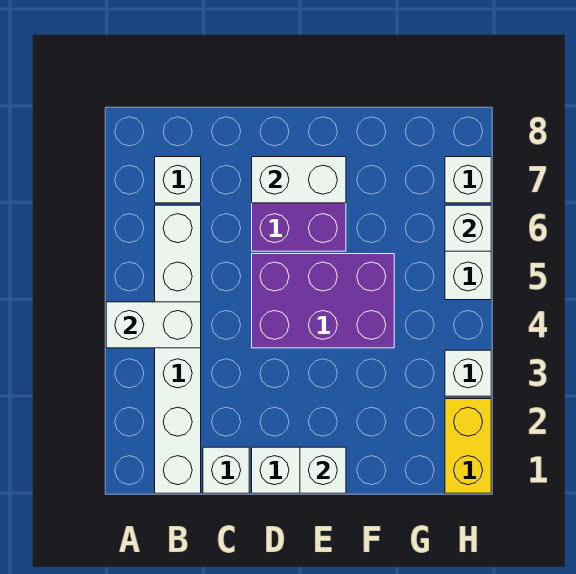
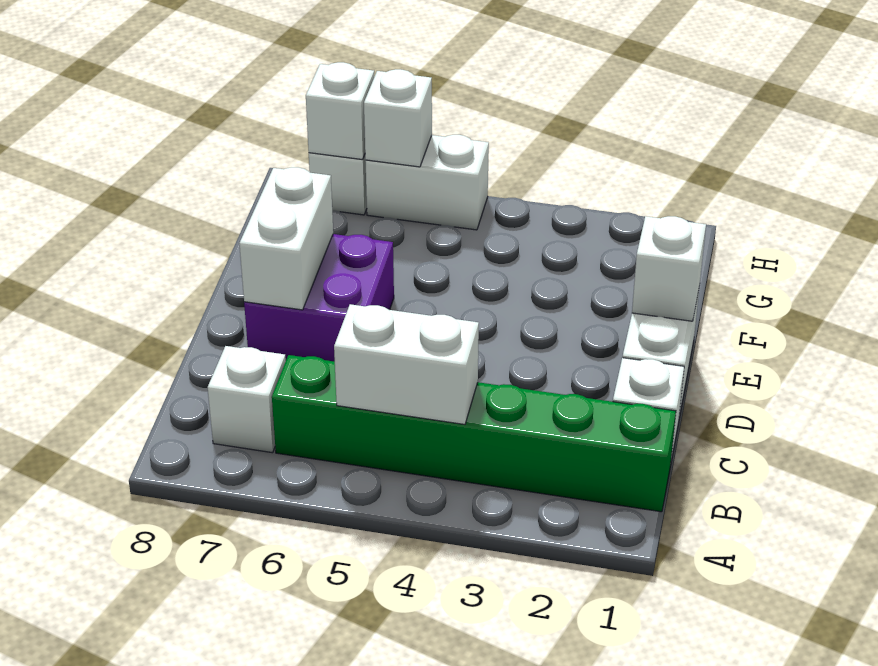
white 1x2 brick [106,302,201,348] -> white 1x2 brick turned to [334,304,479,424]
white 1x6 brick [155,205,201,493] -> green 1x6 brick [272,355,676,512]
purple 2x3 brick [252,254,394,348] -> none
yellow 1x2 brick [445,399,491,493] -> none
white 1x1 brick [445,350,491,396] -> white 1x1 brick moved to [306,62,374,160]

